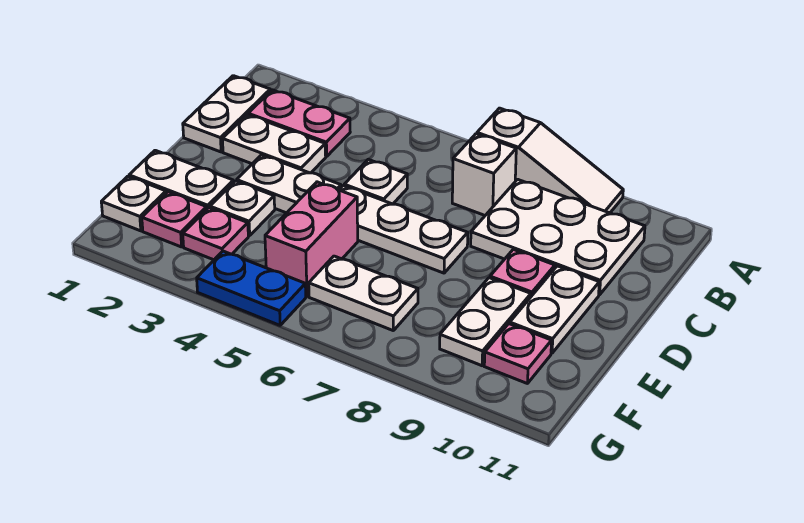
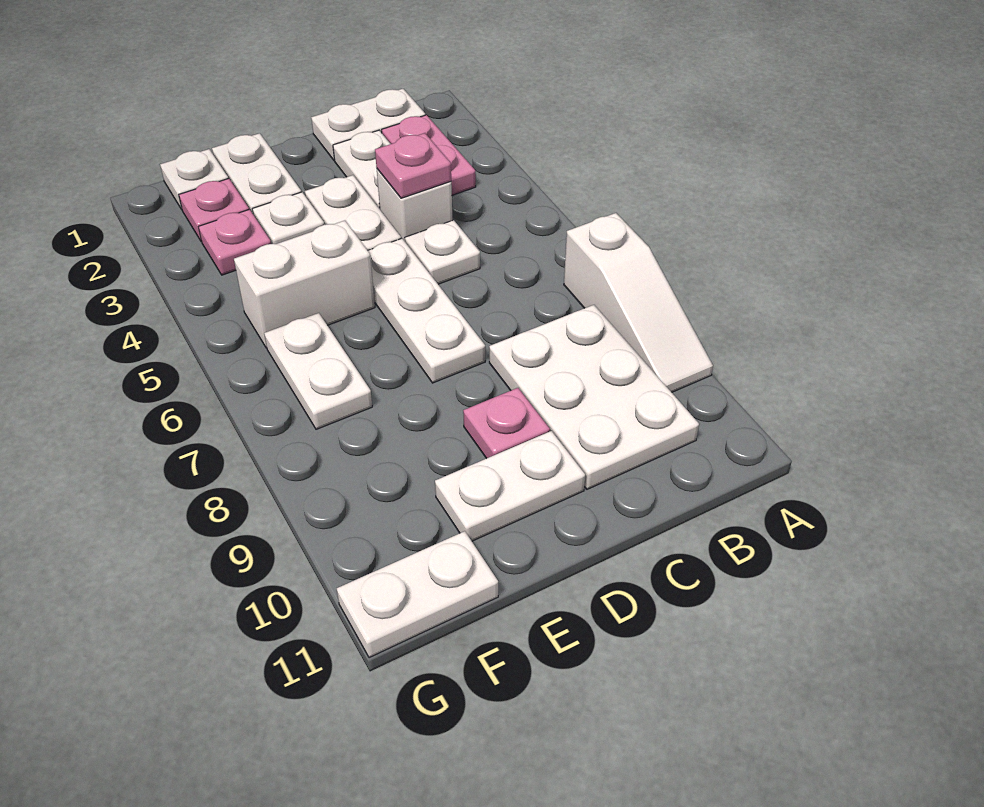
white 1x1 brick [452,134,516,215] -> white 1x1 brick moved to [377,169,453,241]
pink 1x2 brick [265,182,358,296] -> white 1x2 brick [234,221,375,348]
white 1x2 plate [440,278,531,366] -> white 1x2 plate moved to [337,531,498,658]
pink 1x1 plate [484,324,552,384] -> pink 1x1 plate moved to [375,133,451,198]
blue 1x2 plate [197,251,306,325] -> none

